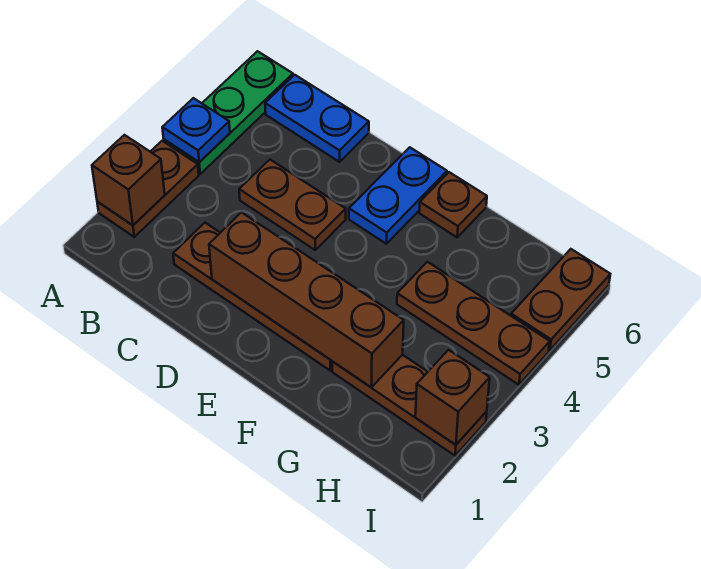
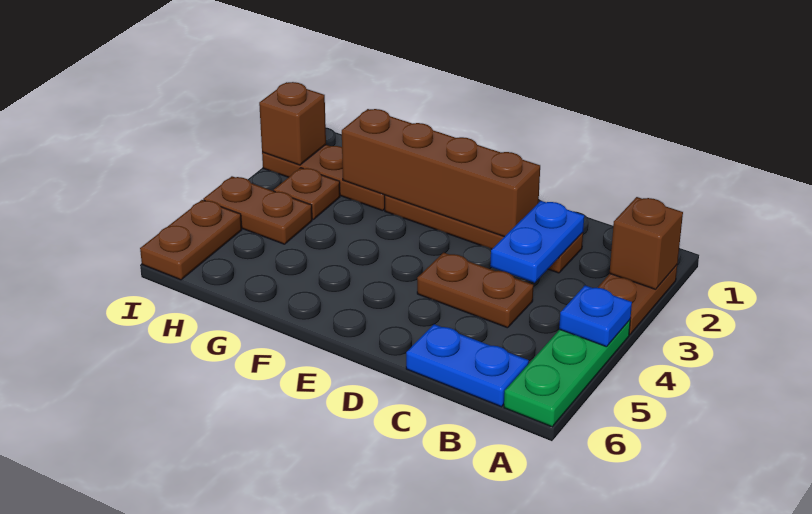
blue 1x2 plate [349,147,447,244] -> blue 1x2 plate moved to [490,201,584,283]
brown 1x1 plate [419,172,487,237] -> brown 1x1 plate moved to [274,168,340,219]
brown 1x3 plate [397,262,550,385] -> brown 1x2 plate [203,176,312,244]

